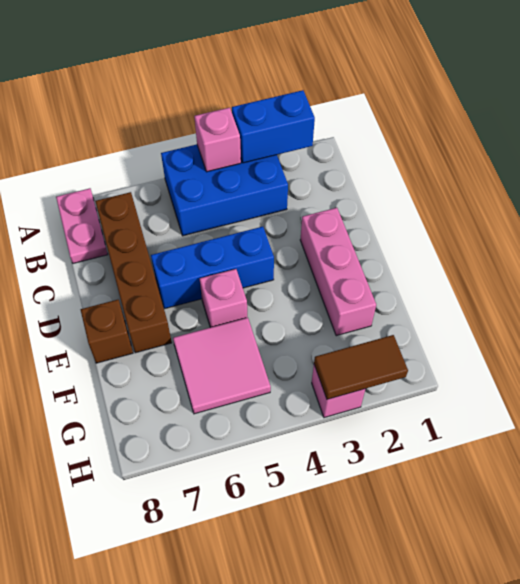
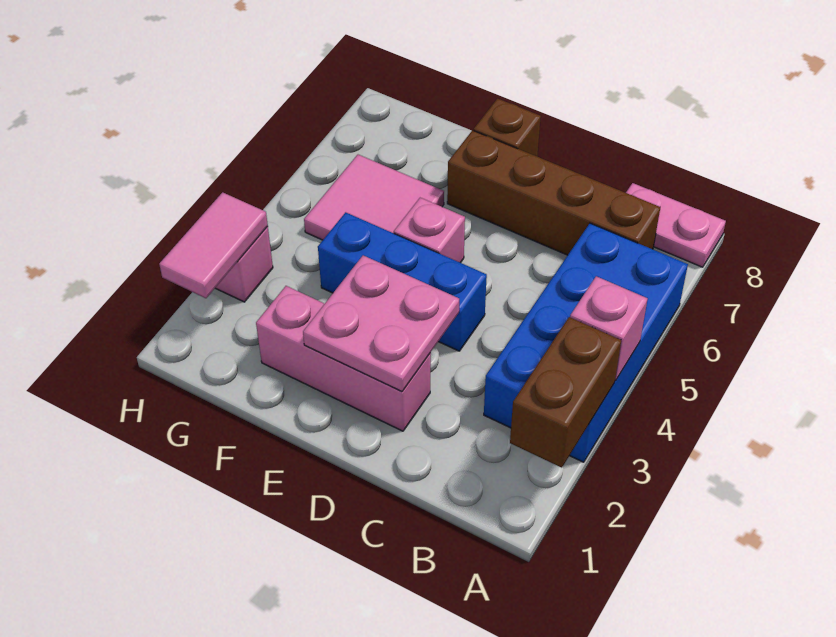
blue 1x2 brick [232,90,315,163] -> brown 1x2 brick [510,317,621,468]
blue 2x3 brick [161,144,288,236] -> blue 2x4 brick [484,223,688,462]
none -> pink 2x2 plate [303,255,459,391]
blue 1x3 brick [151,227,274,309] -> blue 1x3 brick turned to [318,212,487,351]
brown 1x2 tile [314,335,408,399] -> pink 1x2 tile [159,192,268,298]

